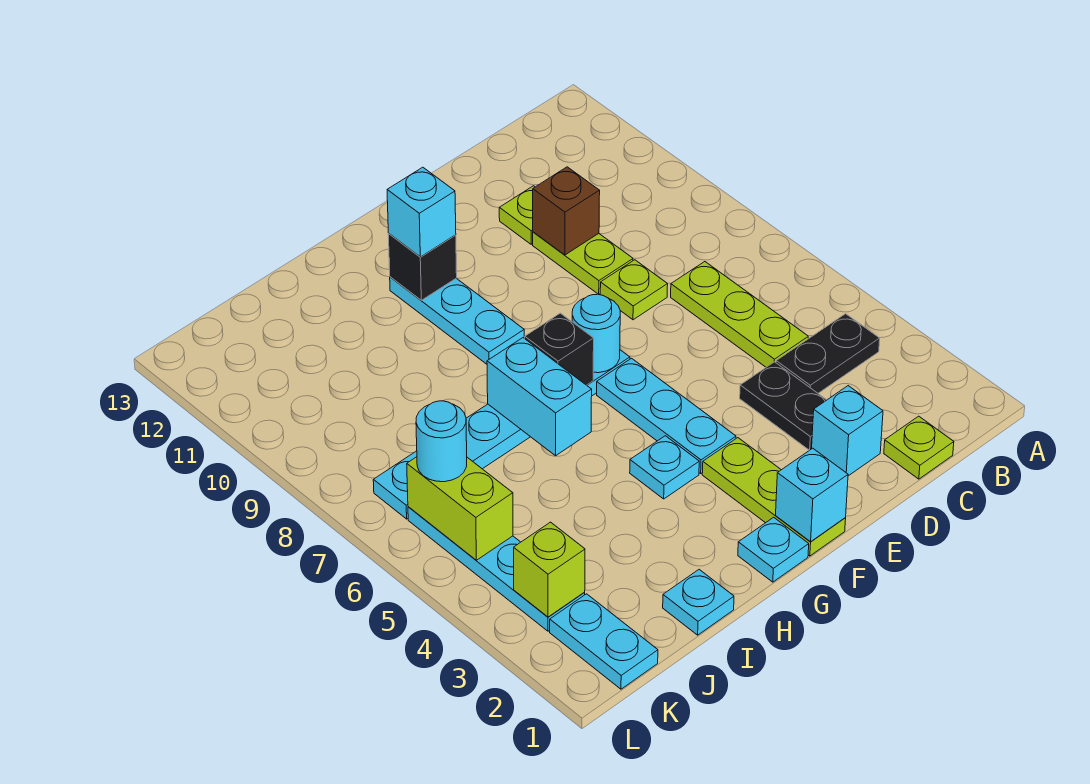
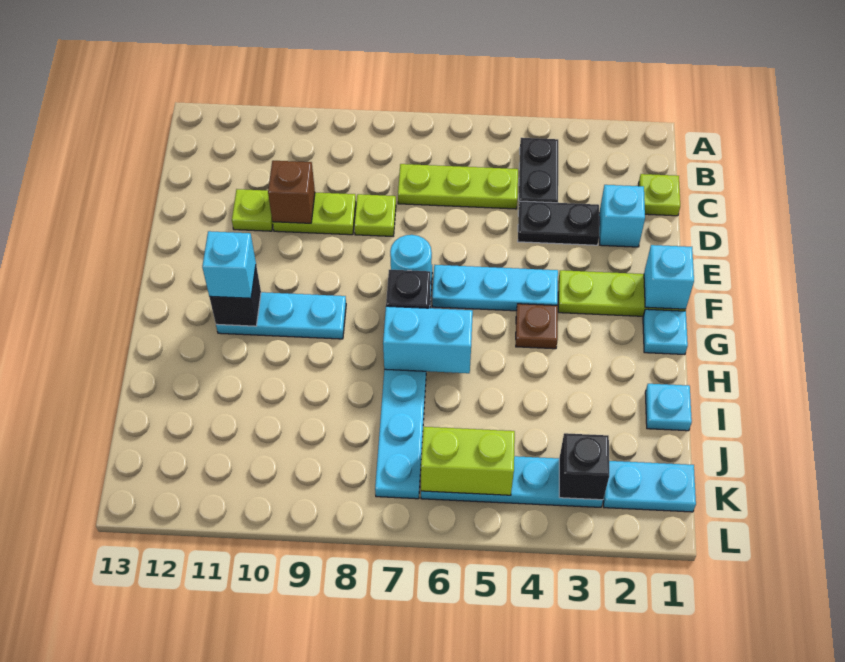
cyan 1x1 plate [630,436,699,499] -> brown 1x1 plate [516,304,558,349]
lime 1x1 brick [514,522,585,617] -> black 1x1 brick [559,433,609,500]
cyan 1x1 round brick [416,401,467,482] -> none

